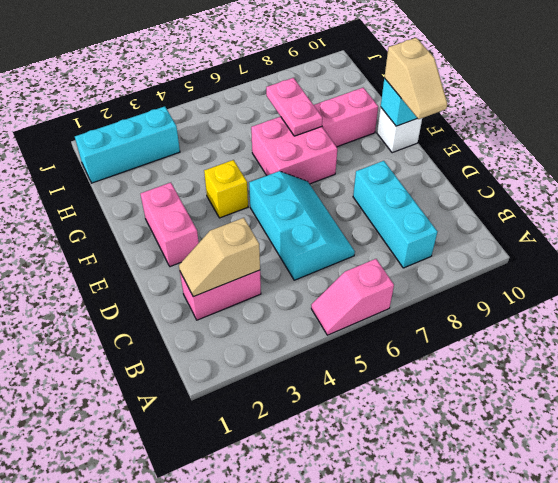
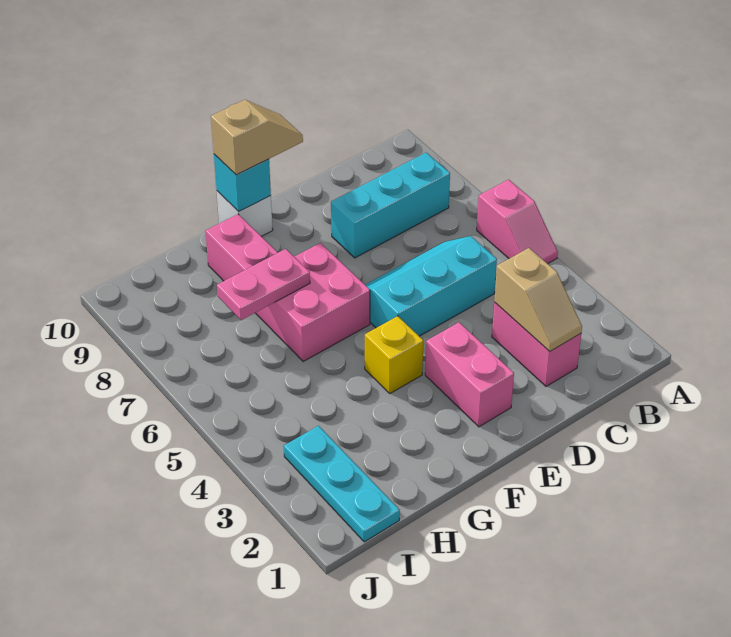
pink 1x2 brick [141,183,199,267] -> pink 1x2 brick turned to [425,322,514,427]
cyan 1x3 brick [75,106,180,183] -> cyan 1x3 plate [284,426,400,542]

